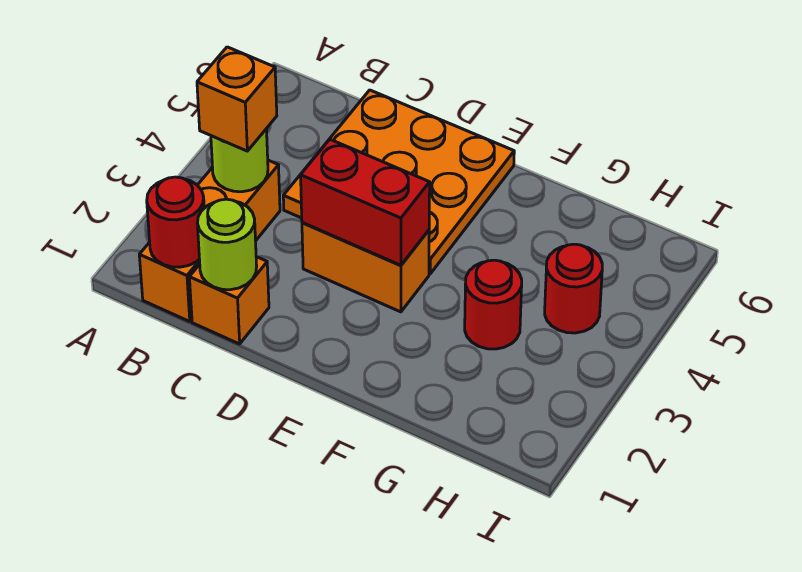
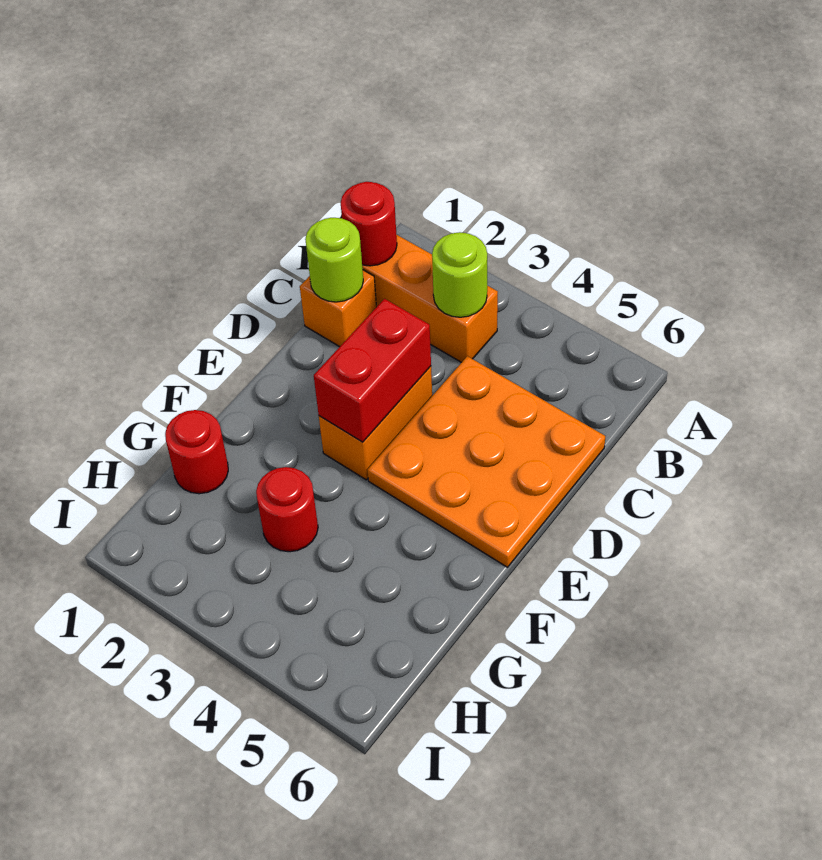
orange 1x1 brick [197,47,277,151] -> none
red 1x1 round brick [545,244,602,333] -> red 1x1 round brick moved to [165,410,228,494]

